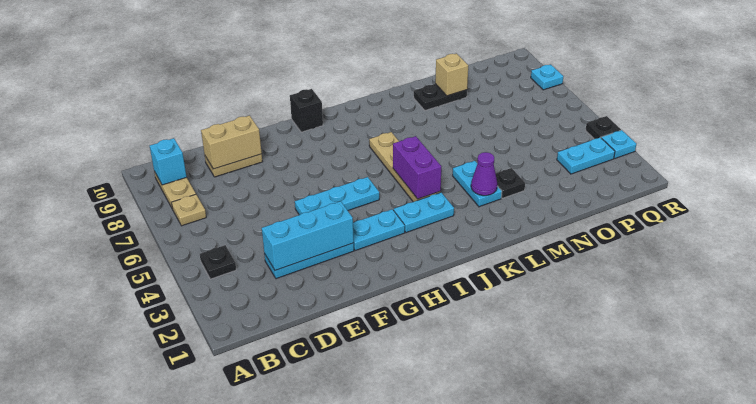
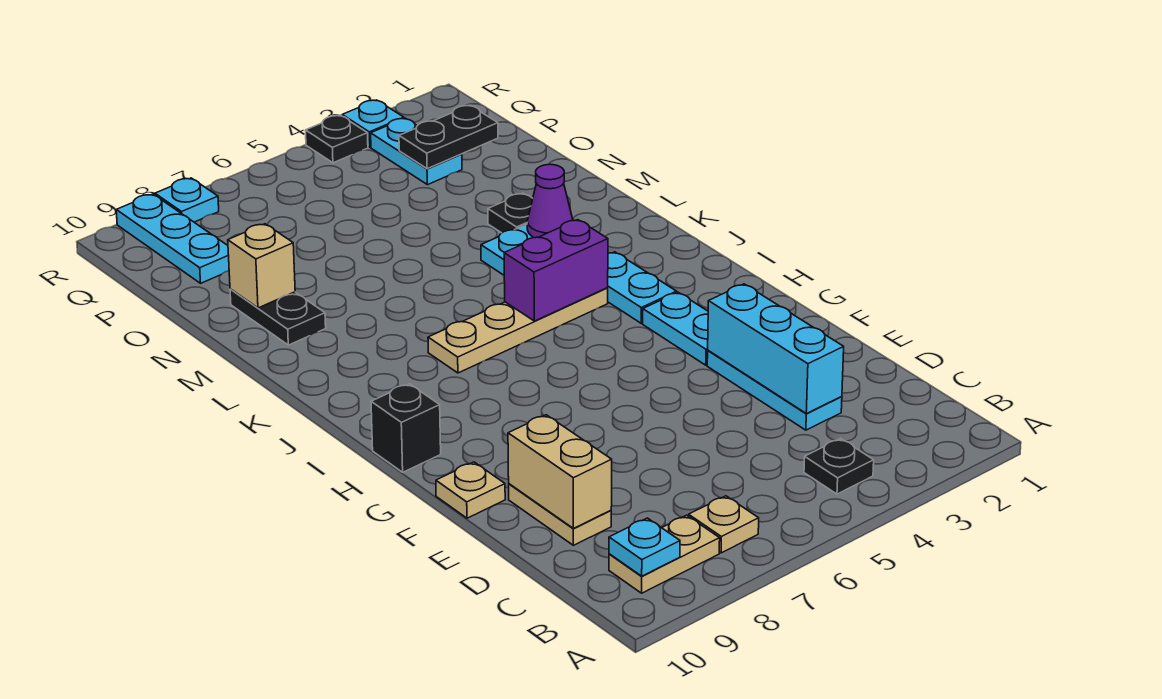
cyan 1x1 brick [150,138,187,185] -> cyan 1x1 plate [609,518,680,576]
cyan 1x3 plate [295,177,379,215] -> cyan 1x3 plate moved to [116,194,229,283]
none -> tan 1x1 plate [436,462,505,518]
none -> black 1x2 plate [399,105,498,169]

